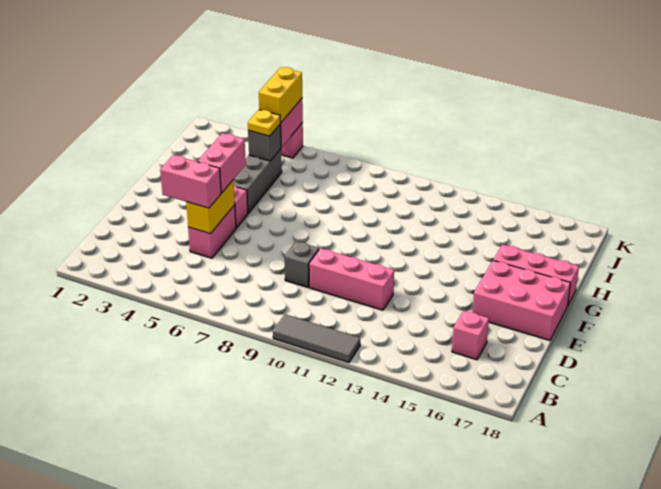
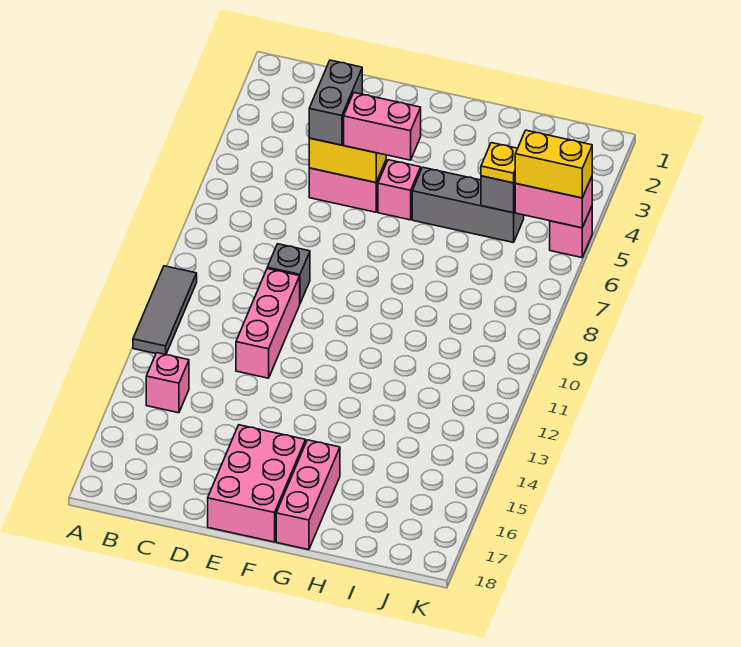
pink 1x1 brick [452,311,489,360] -> pink 1x1 brick moved to [146,353,189,413]
pink 1x2 brick [160,155,221,208] -> grey 1x2 brick [309,60,362,145]

